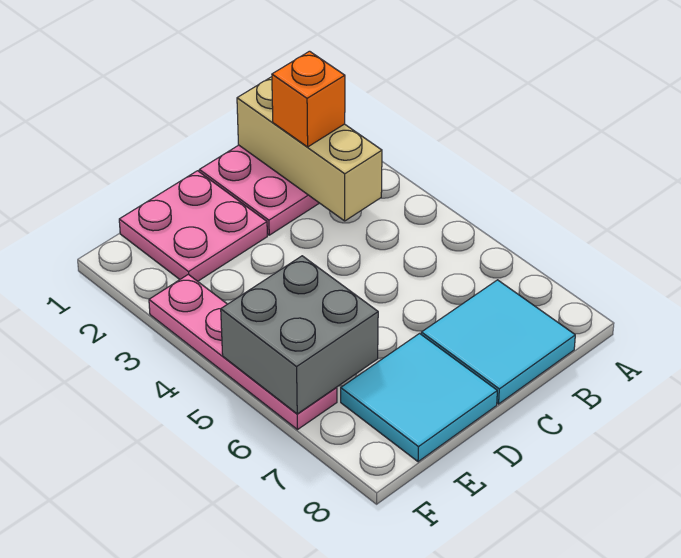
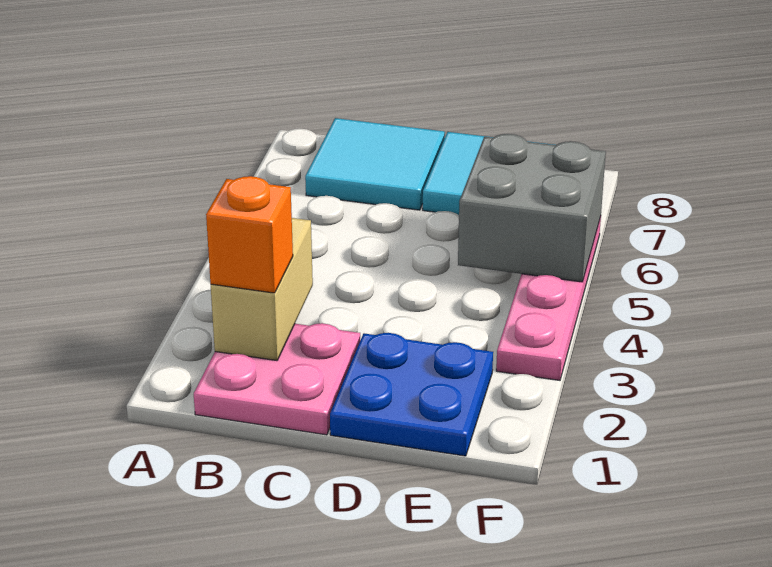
tan 1x3 brick [237,77,382,221] -> tan 1x2 brick [211,218,313,361]
pink 2x2 plate [119,171,267,281] -> blue 2x2 plate [330,333,493,456]

